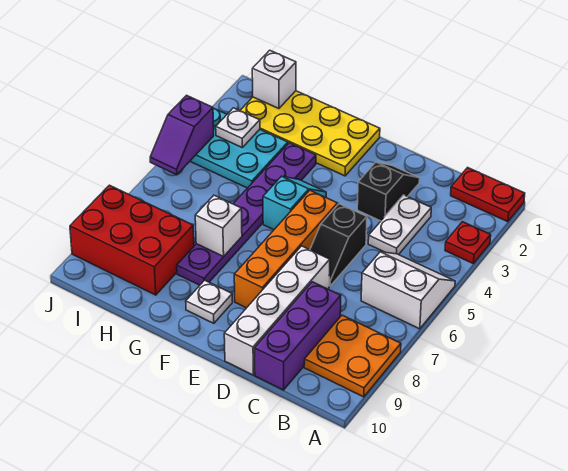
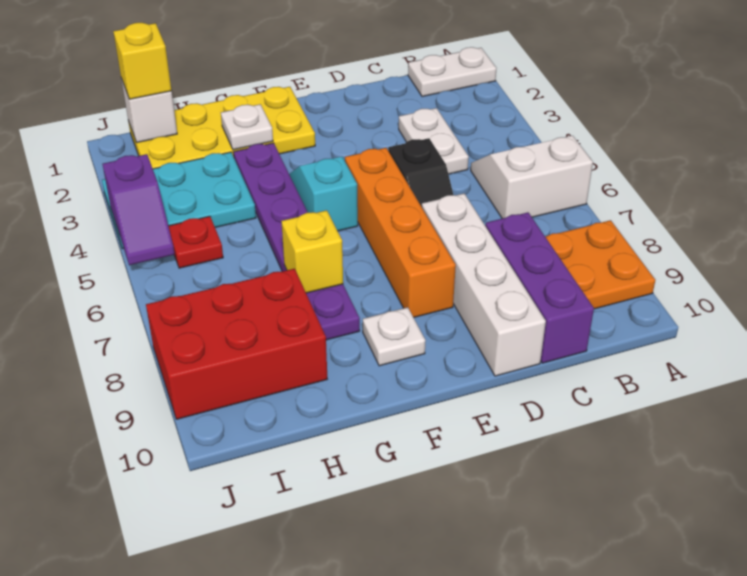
red 1x2 plate [451,168,525,222] -> white 1x2 plate [408,47,497,97]
red 1x1 plate [445,222,491,263] -> red 1x1 plate moved to [169,216,223,268]
black 1x2 slope [357,162,420,221] -> none
white 1x1 brick [195,195,242,256] -> yellow 1x1 brick [281,210,343,293]
none -> yellow 1x1 brick [113,23,172,99]
white 1x1 plate [216,108,260,147] -> white 1x1 plate moved to [221,104,273,150]

